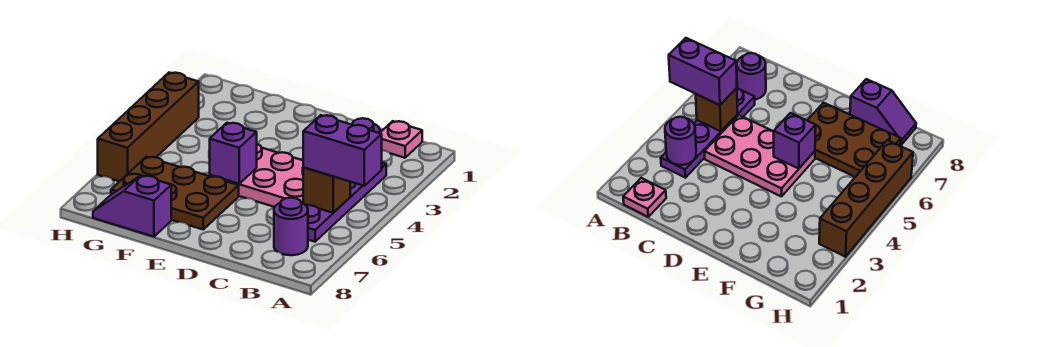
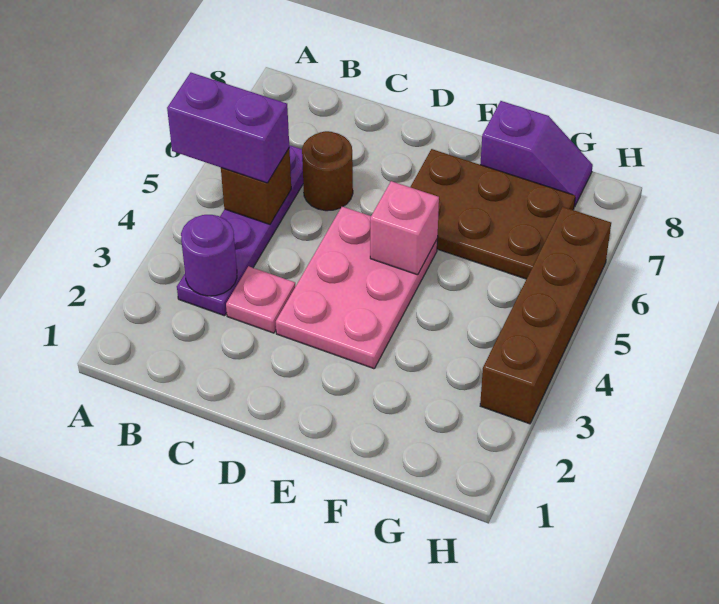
pink 1x1 plate [380,121,422,158] -> pink 1x1 plate moved to [226,266,295,333]
purple 1x1 round brick [274,198,308,255] -> none
pink 2x3 plate [210,144,304,207] -> pink 2x3 plate turned to [276,207,437,369]
none -> brown 1x1 round brick [302,131,353,211]
purple 1x1 brick [210,123,257,184] -> pink 1x1 brick [370,181,439,275]

